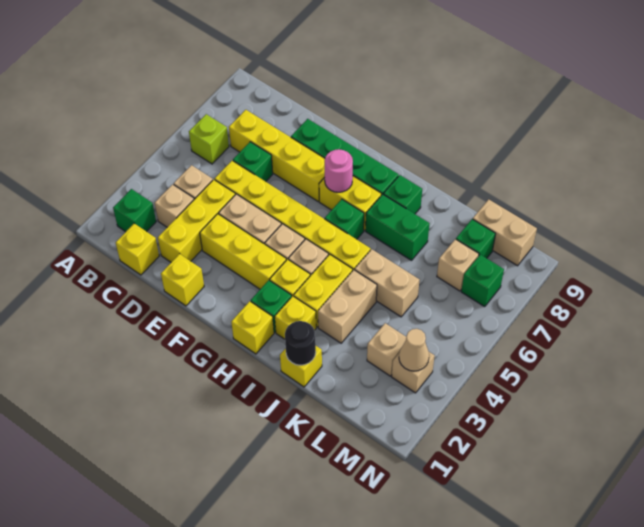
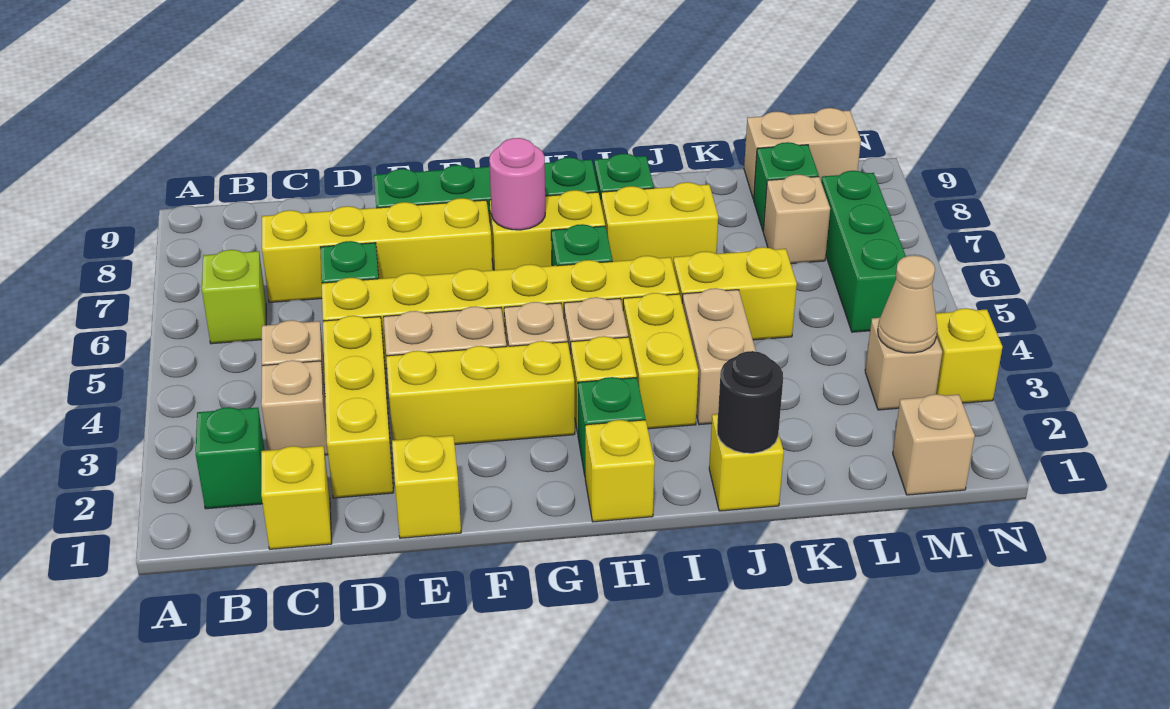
yellow 1x1 brick [275,296,316,339] -> yellow 1x1 brick moved to [936,308,1002,403]
green 1x2 brick [366,194,430,260] -> yellow 1x2 brick [601,182,718,264]
tan 1x2 brick [355,249,419,317] -> yellow 1x2 brick [673,247,797,340]
tan 1x1 brick [367,323,406,376] -> tan 1x1 brick moved to [893,394,975,495]
green 1x1 brick [461,255,504,307] -> green 1x3 brick [821,171,906,332]

